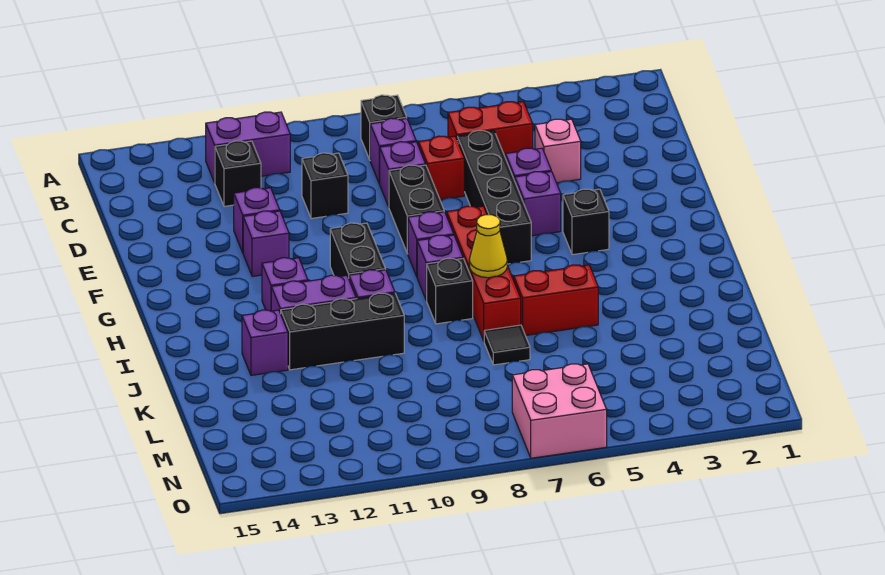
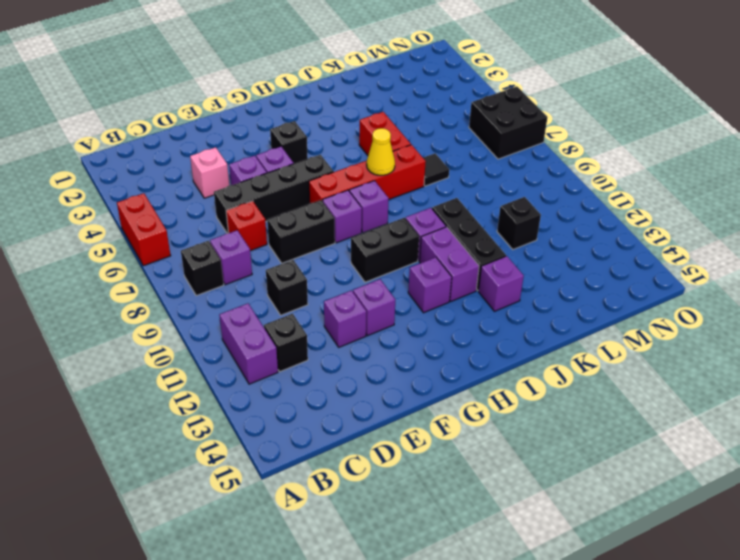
red 1x2 brick [448,102,533,158] -> red 1x2 brick moved to [117,193,171,266]
purple 1x1 brick [380,142,426,207] -> none
black 1x1 brick [426,259,473,324] -> black 1x1 brick moved to [497,197,541,249]
pink 2x2 brick [512,364,607,458] -> black 2x2 brick [469,86,548,159]

